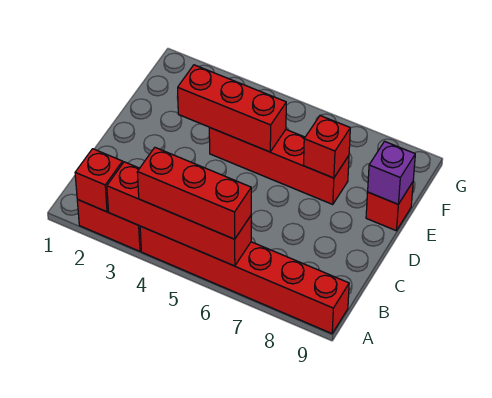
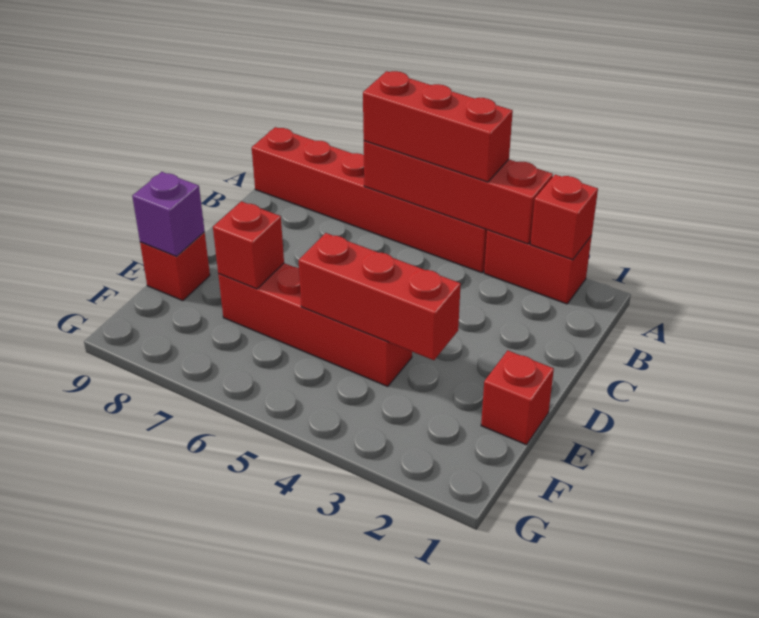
none -> red 1x1 brick [481,351,554,445]

